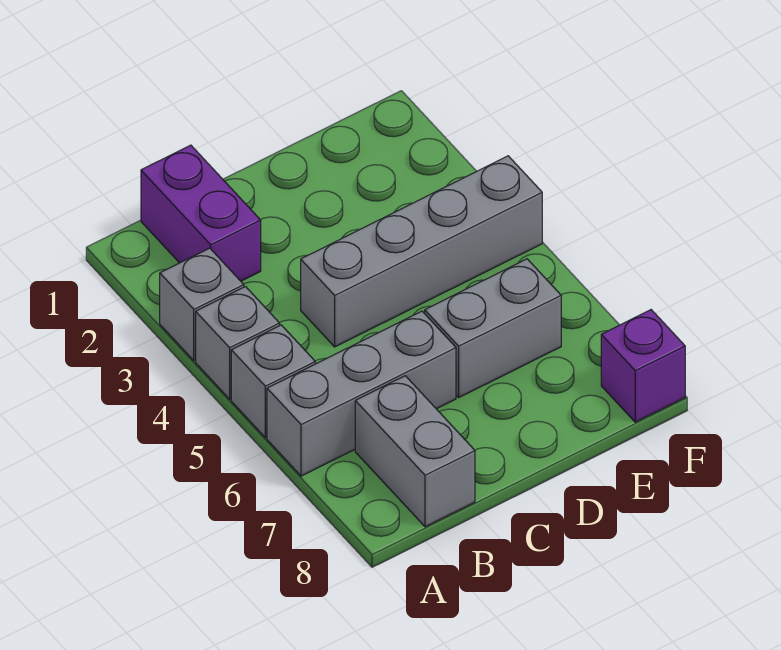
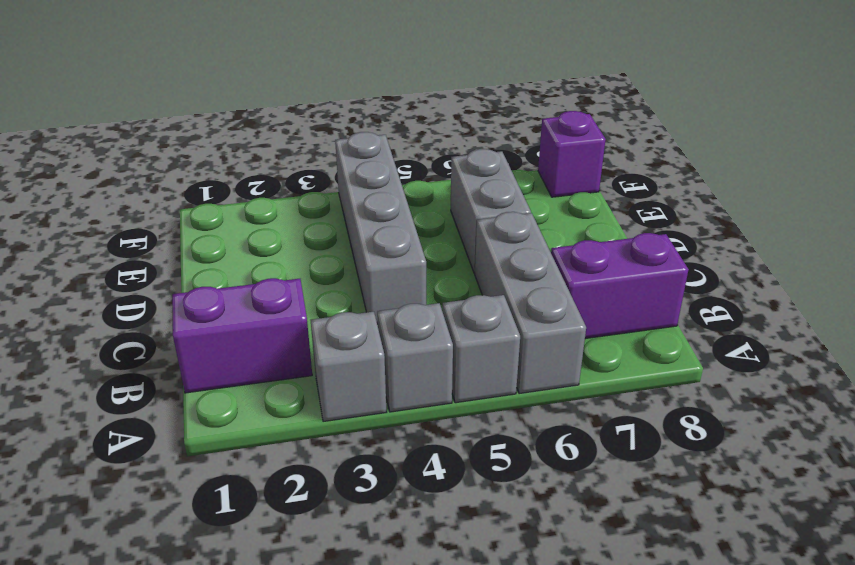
grey 1x2 brick [355,376,475,527] -> purple 1x2 brick [551,233,689,339]

